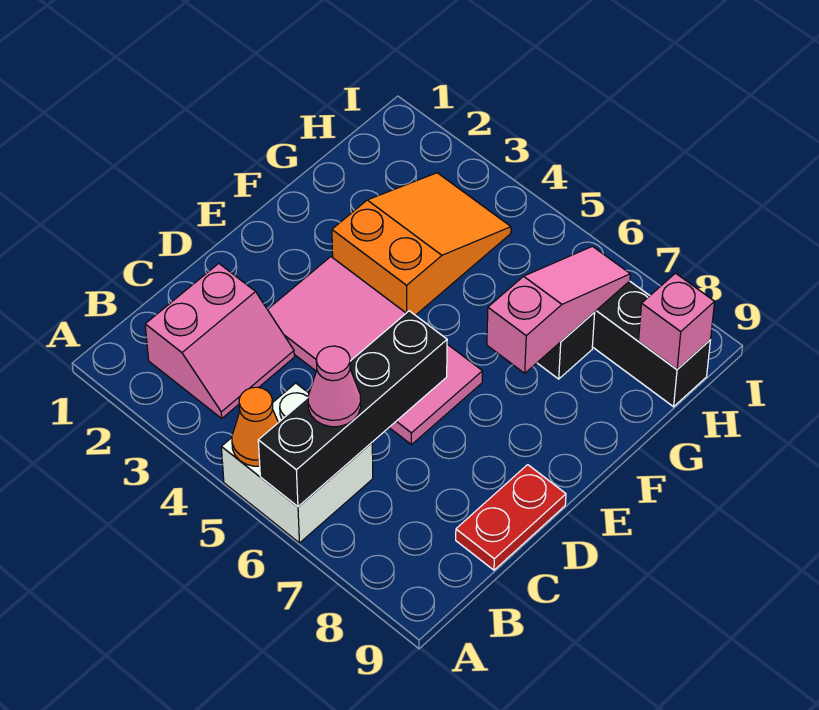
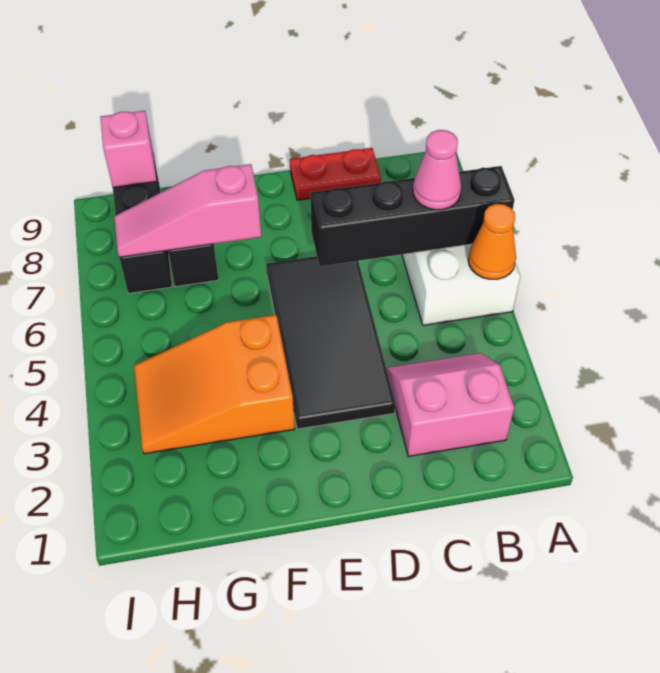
pink 2x4 tile [267,257,483,445] -> black 2x4 tile [266,256,395,429]

